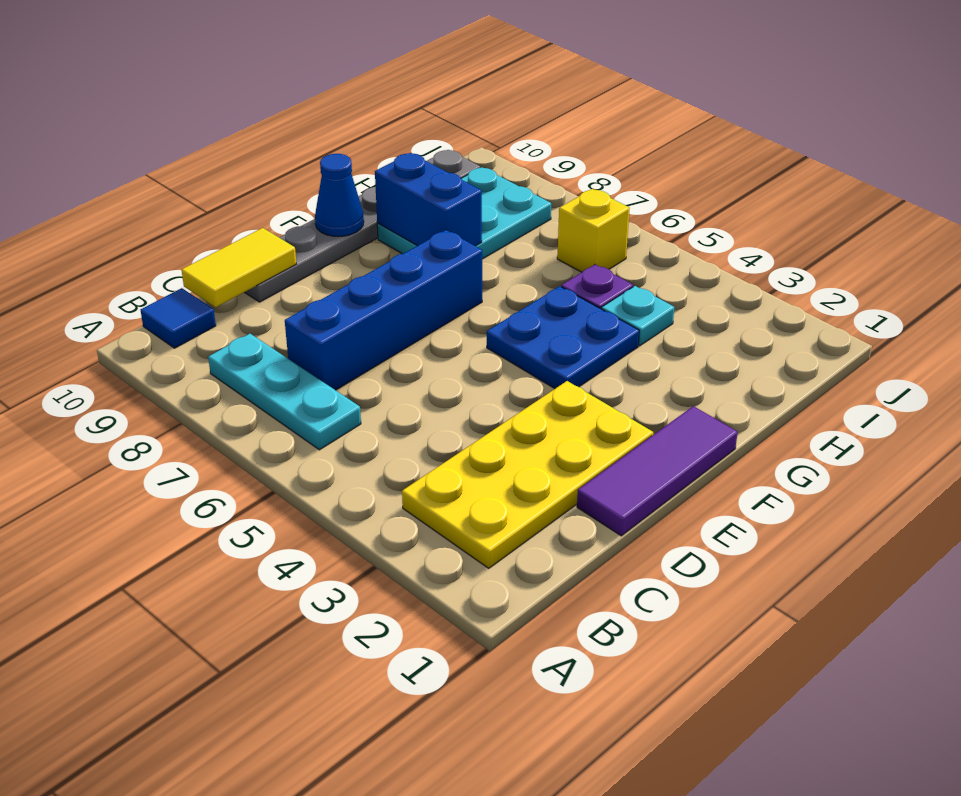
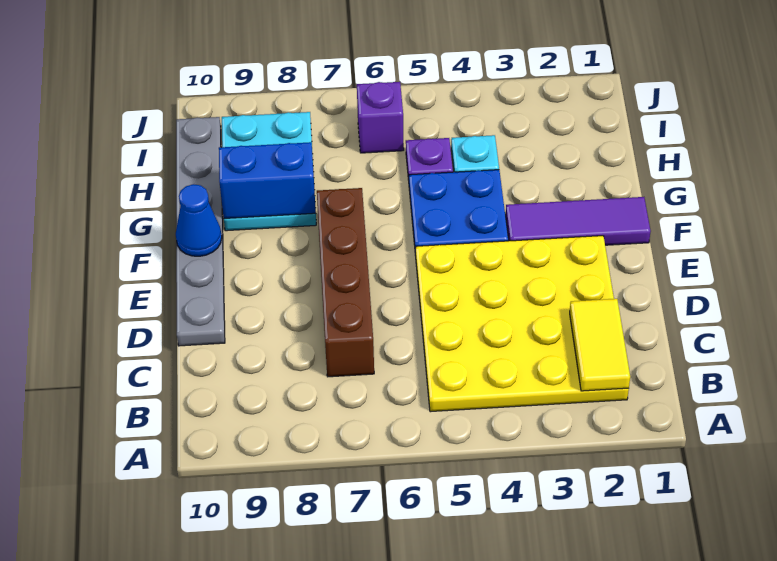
yellow 2x4 plate [402,381,653,568] -> yellow 4x4 plate [416,236,629,412]
cyan 1x3 plate [208,334,361,450] -> none
blue 1x1 tile [141,288,216,348] -> none
blue 1x4 brick [285,230,482,390] -> brown 1x4 brick [317,188,374,377]
yellow 1x2 tile [182,228,296,307] -> yellow 1x2 tile moved to [570,299,630,391]
purple 1x3 tile [577,406,738,536] -> purple 1x3 tile turned to [506,197,651,245]
yellow 1x1 brick [557,189,630,272] -> purple 1x1 brick [357,82,404,153]

